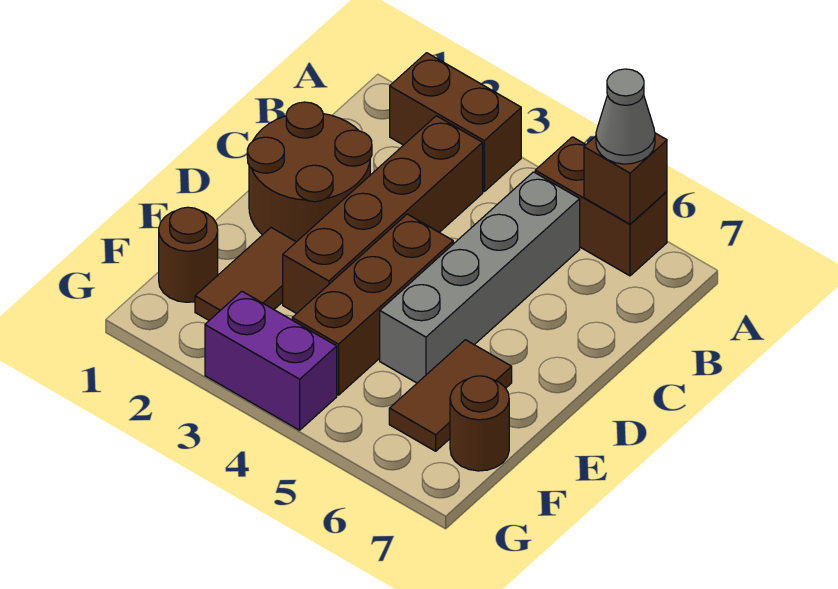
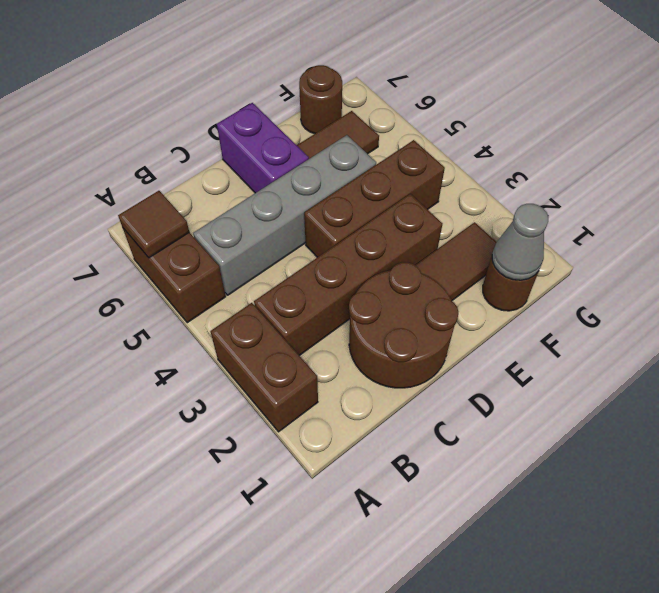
brown 1x1 brick [584,133,667,224] -> brown 1x1 tile [118,191,189,258]
grey 1x1 cone [596,69,655,164] -> grey 1x1 cone moved to [492,204,548,280]
purple 1x2 brick [205,291,337,430] -> purple 1x2 brick moved to [217,103,309,193]

